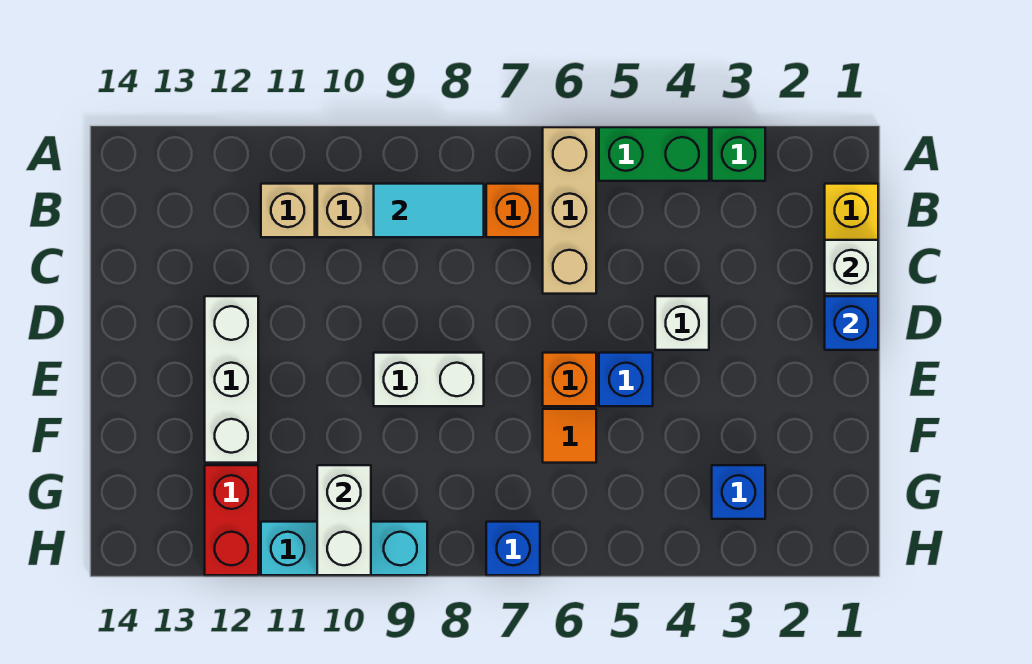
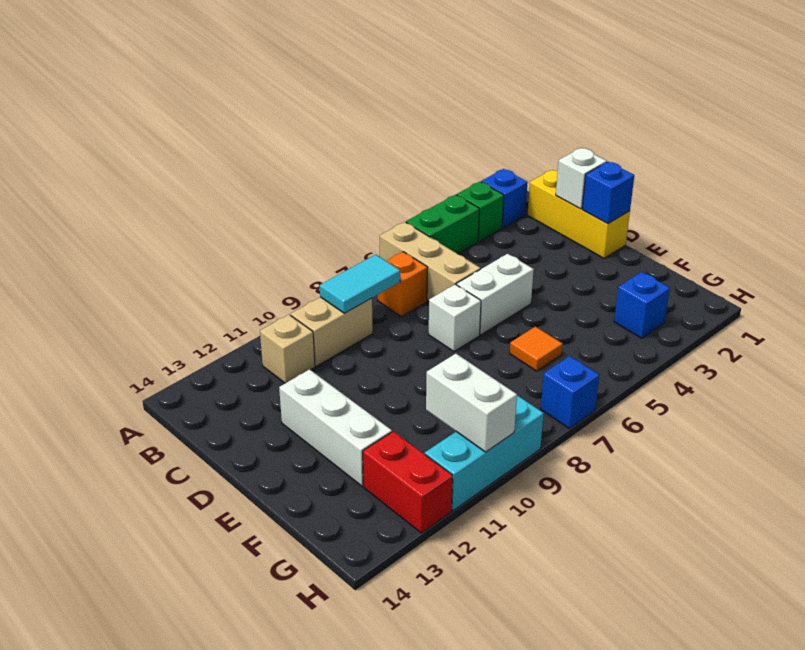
white 1x1 brick [655,296,709,350] -> white 1x1 brick moved to [429,284,481,351]
blue 1x1 brick [599,353,653,406] -> blue 1x1 brick moved to [481,169,528,228]
orange 1x1 brick [543,353,596,406] -> none
white 1x2 brick [374,353,484,406] -> white 1x2 brick moved to [456,254,534,335]

